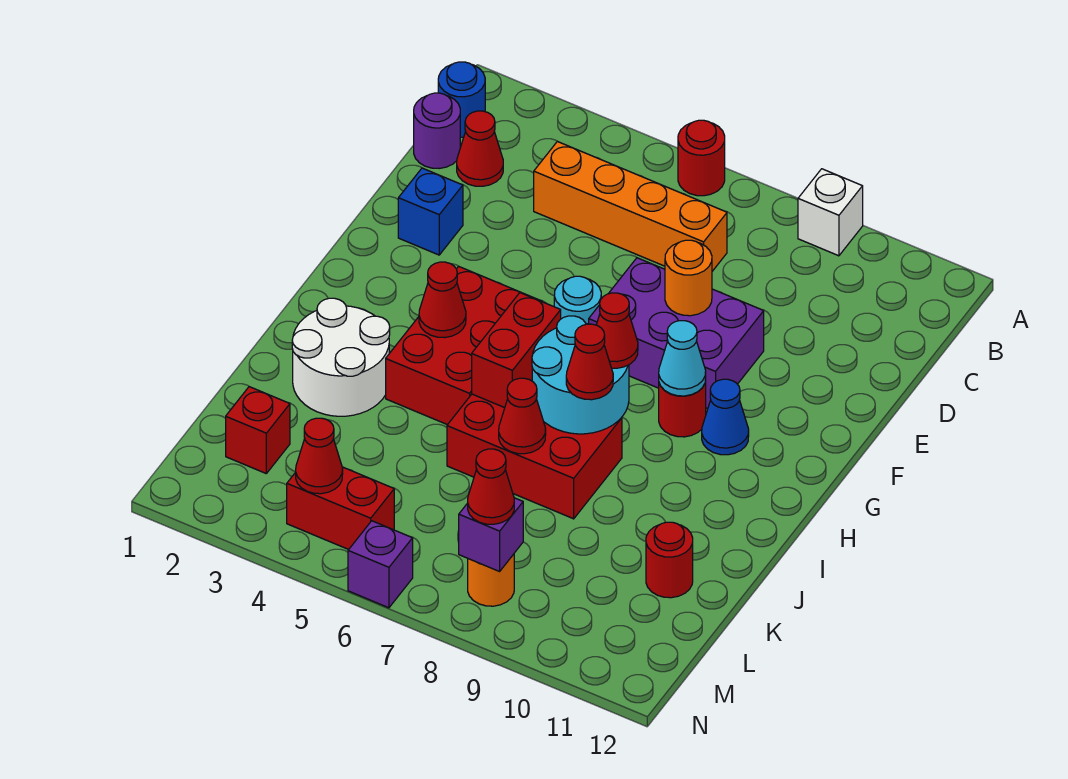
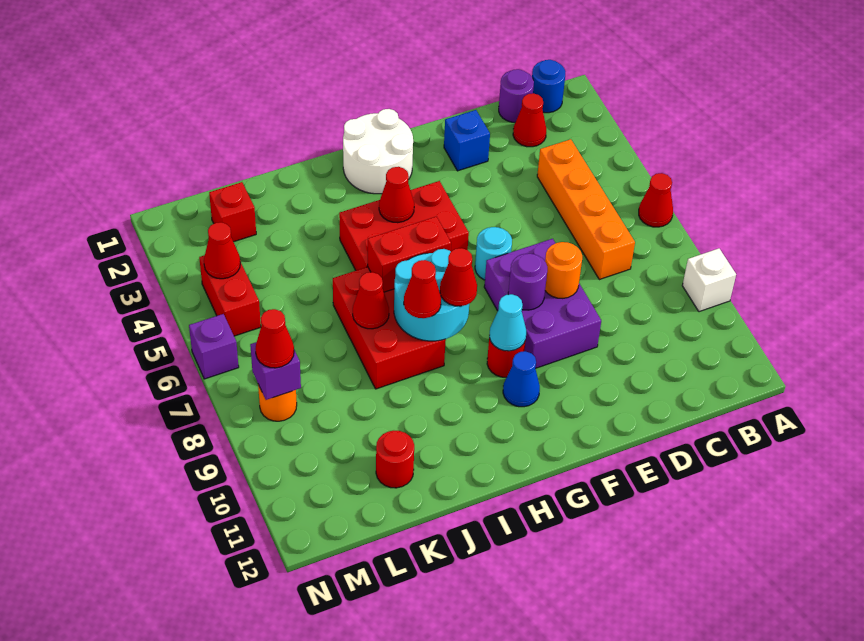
red 1x1 round brick [678,120,725,196] -> red 1x1 cone [639,173,673,227]
none -> purple 1x1 round brick [508,254,547,310]
white 2x2 round brick [292,298,390,416] -> white 2x2 round brick moved to [343,109,413,194]

